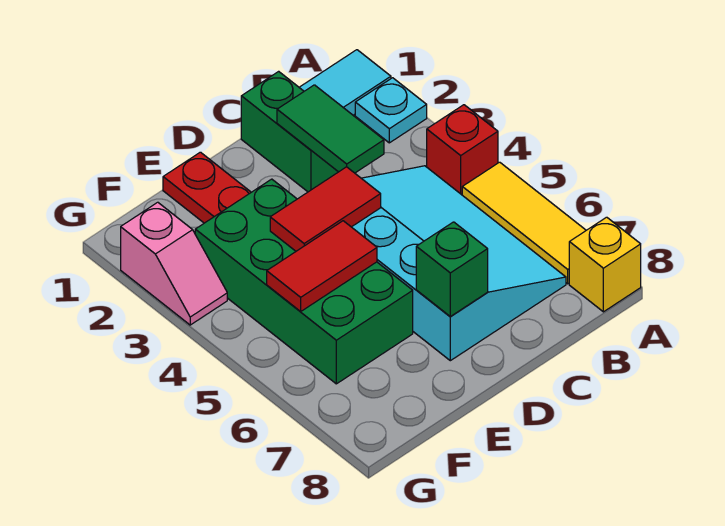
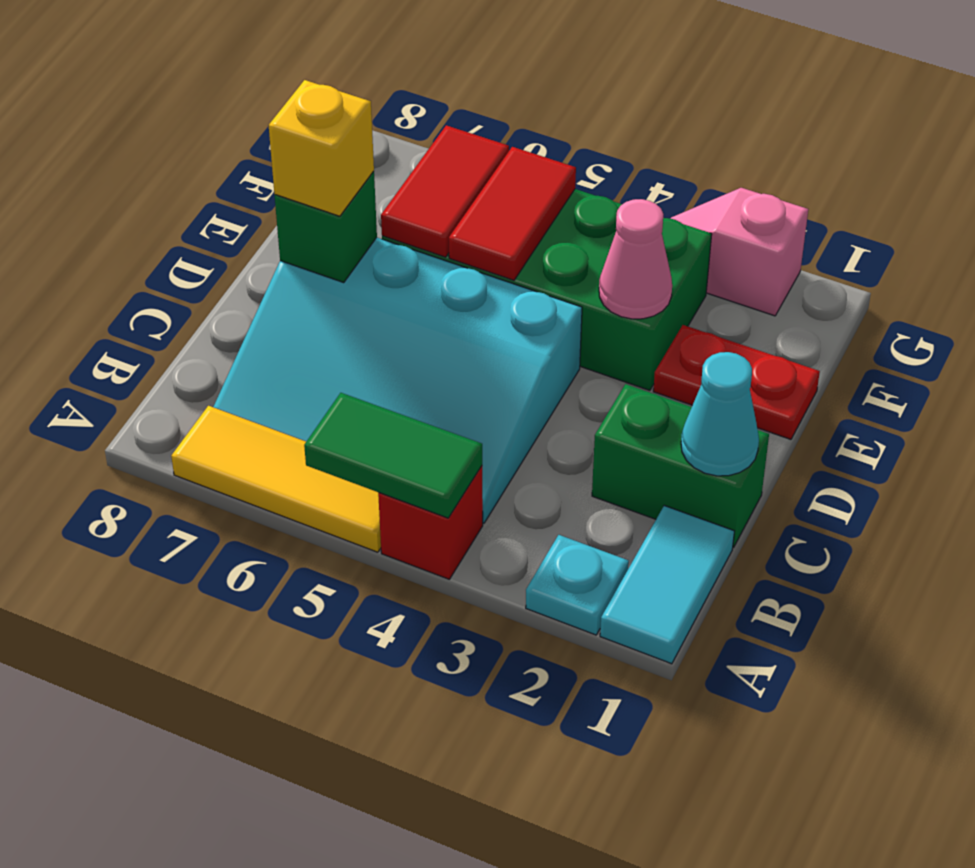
yellow 1x1 brick [569,217,641,312] -> yellow 1x1 brick moved to [269,80,374,216]
none -> cyan 1x1 cone [681,352,759,476]
green 1x2 tile [277,85,384,173] -> green 1x2 tile moved to [304,393,482,518]
red 1x2 tile [270,167,381,251] -> red 1x2 tile moved to [381,125,509,257]
none -> pink 1x1 cone [599,199,672,319]

